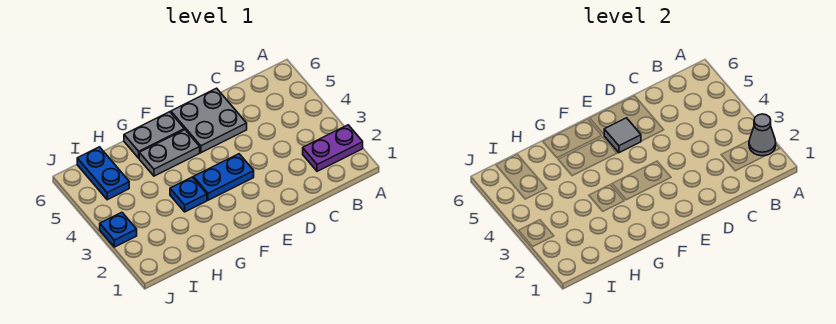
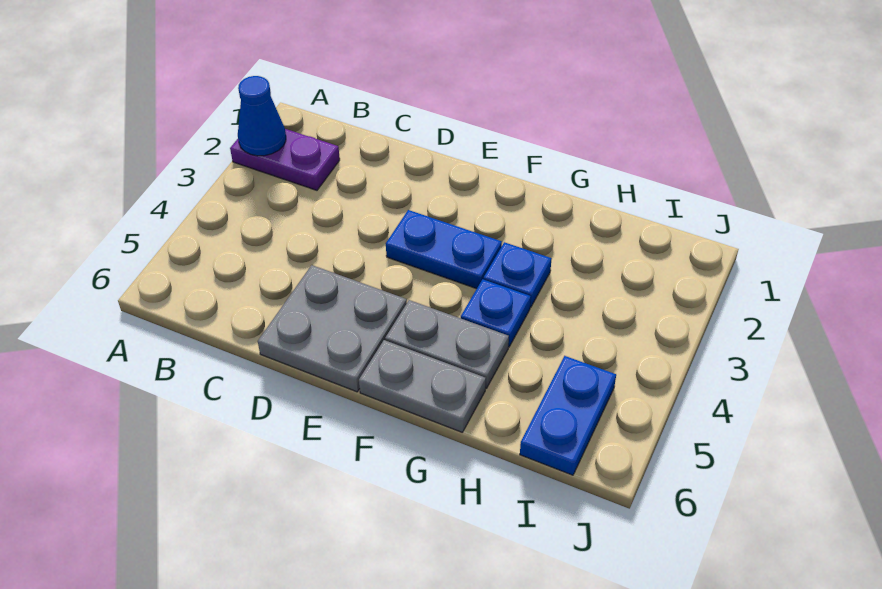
grey 1x1 cone [749,114,776,156] -> blue 1x1 cone [238,76,286,156]
grey 1x1 tile [604,118,641,153] -> none
blue 1x1 plate [100,212,137,247] -> blue 1x1 plate moved to [461,279,531,347]

